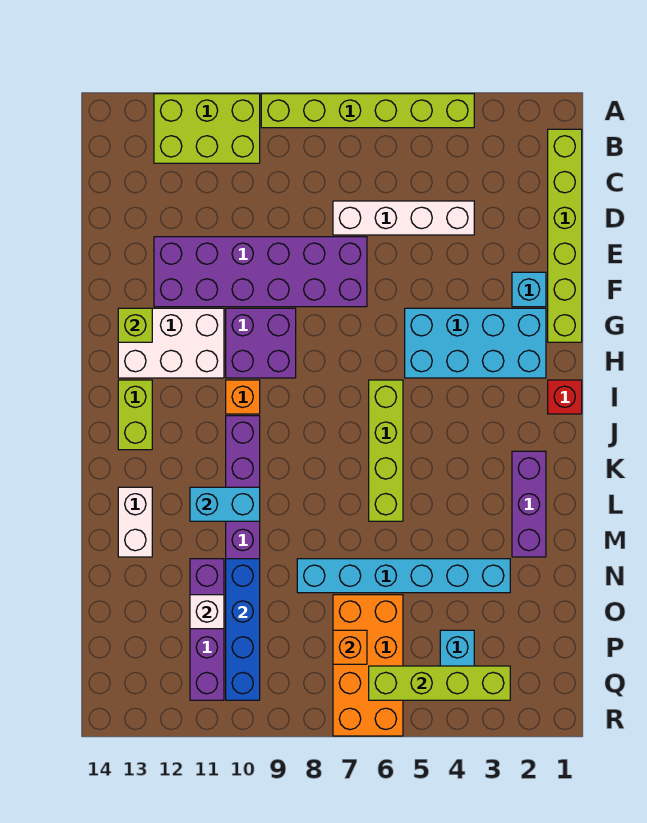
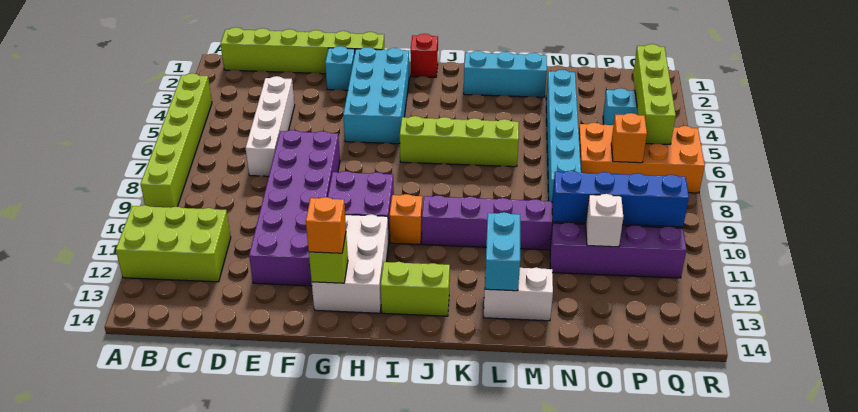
lime 2x3 brick [154,94,260,163] -> lime 2x3 brick turned to [116,205,231,282]
none -> orange 1x1 brick [306,197,346,253]
purple 1x3 brick [512,451,546,557] -> cyan 1x3 brick [464,51,547,97]
cyan 1x2 brick [190,487,260,521] -> cyan 1x2 brick moved to [485,212,520,291]

